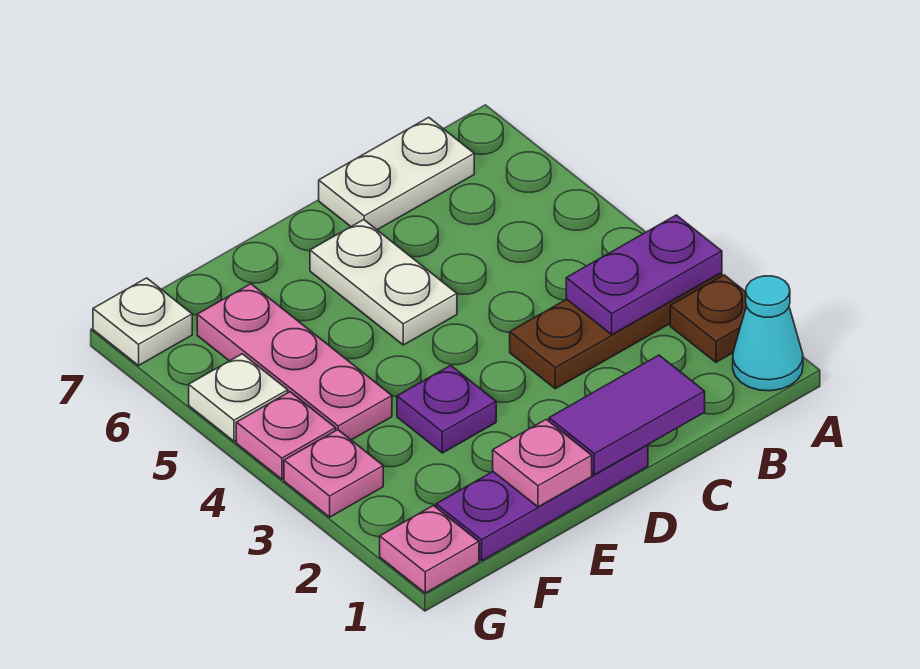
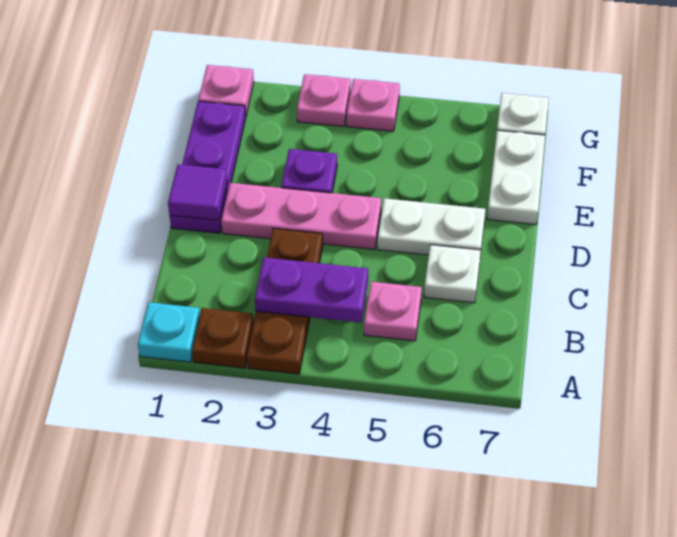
cyan 1x1 cone [733,276,803,391] -> cyan 1x1 plate [138,302,200,362]
purple 1x2 plate [566,215,722,335] -> purple 1x2 plate turned to [255,257,368,322]
white 1x2 plate [319,117,474,230] -> white 1x2 plate moved to [487,130,545,224]
purple 1x2 tile [549,355,705,475] -> purple 1x1 tile [168,164,227,220]
pink 1x1 plate [493,419,592,507] -> pink 1x1 plate moved to [364,282,422,341]
pink 1x3 plate [197,284,392,440] -> pink 1x3 plate moved to [221,183,381,249]
white 1x1 plate [189,354,288,441] -> white 1x1 plate moved to [424,245,481,303]

